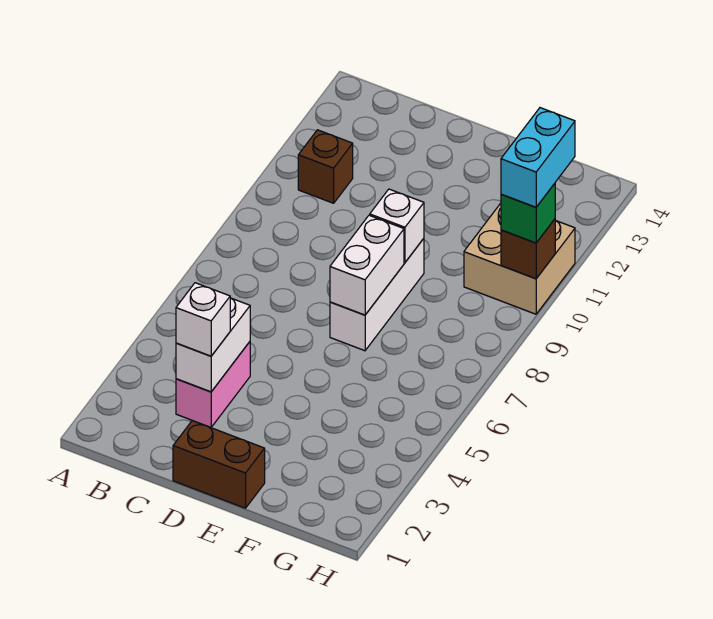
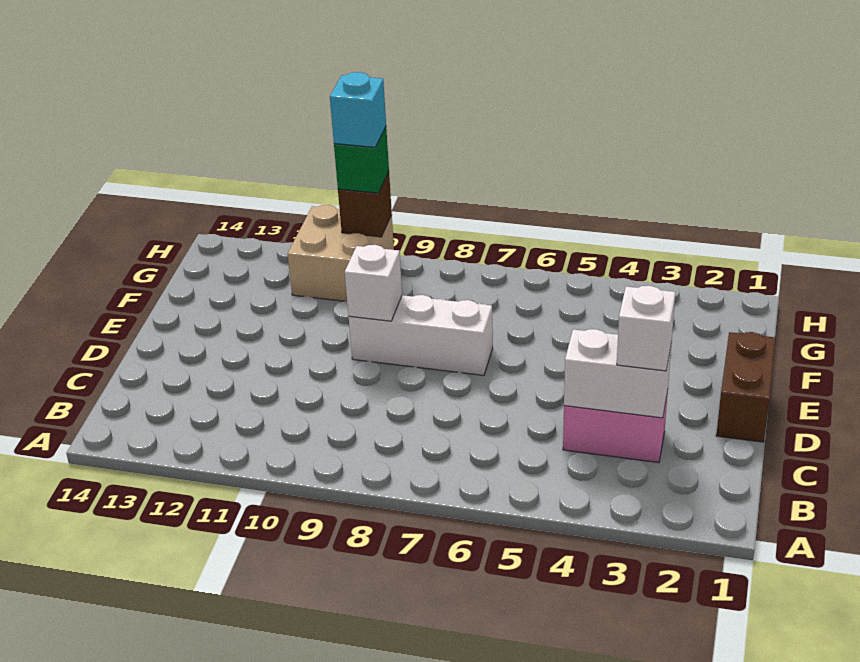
brown 1x1 brick [298,130,353,203] -> none
white 1x2 brick [330,215,404,315] -> none
cyan 1x2 brick [501,108,575,207] -> cyan 1x1 brick [330,72,386,147]

